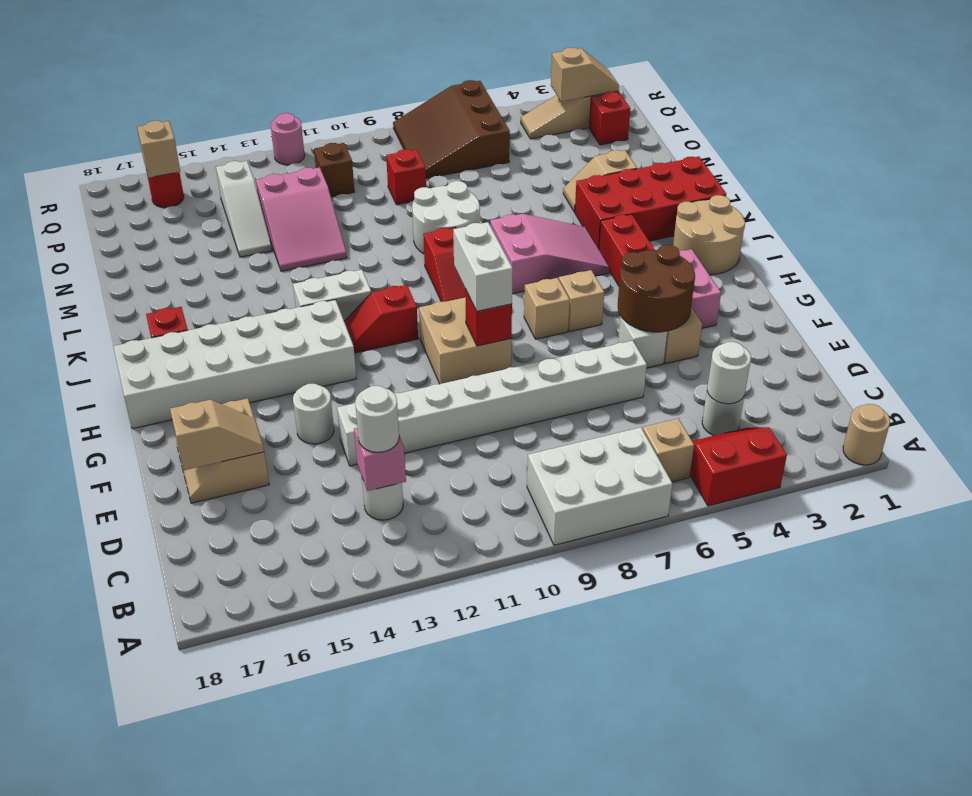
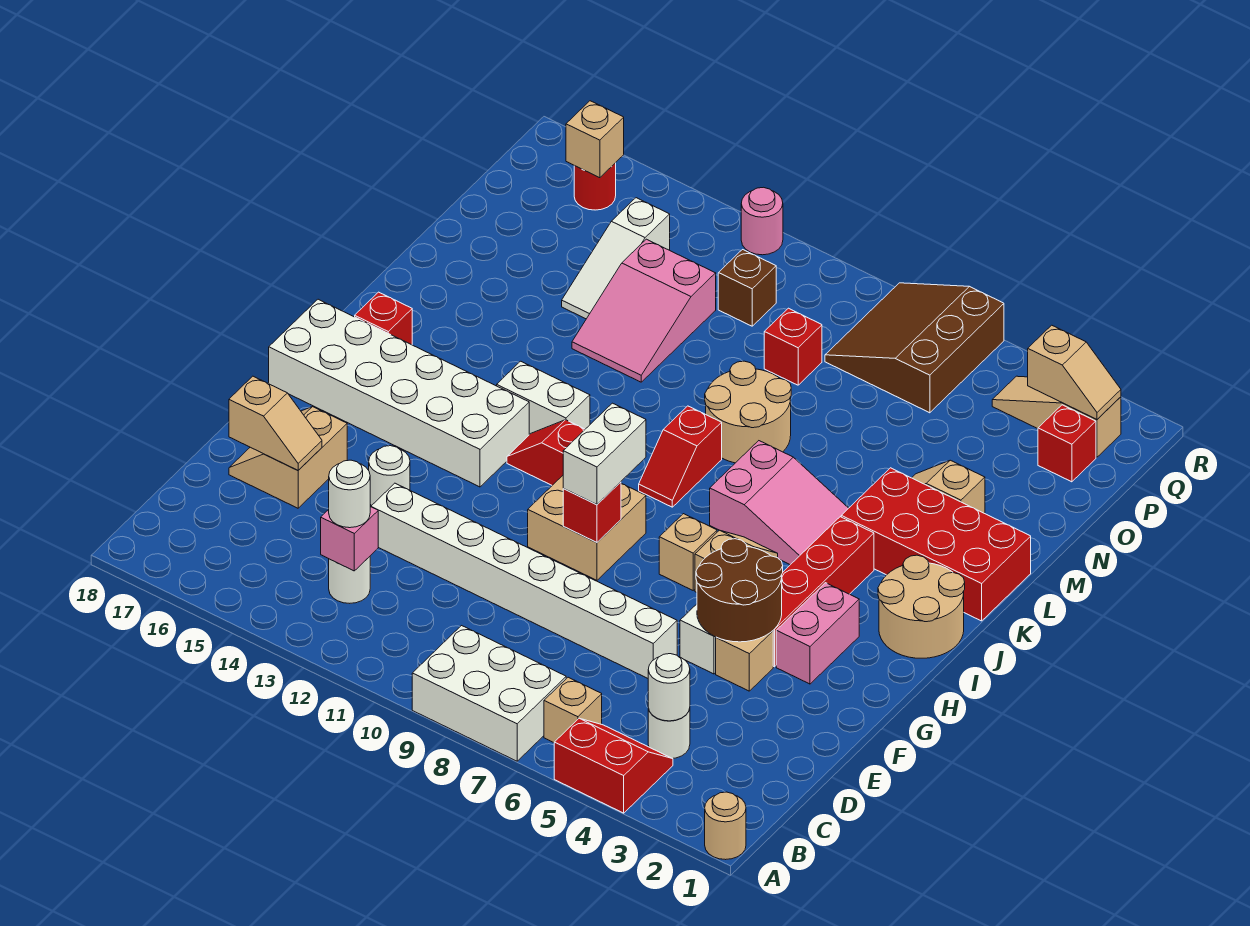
white 2x2 round brick [412,181,480,254] -> tan 2x2 round brick [705,361,791,463]

